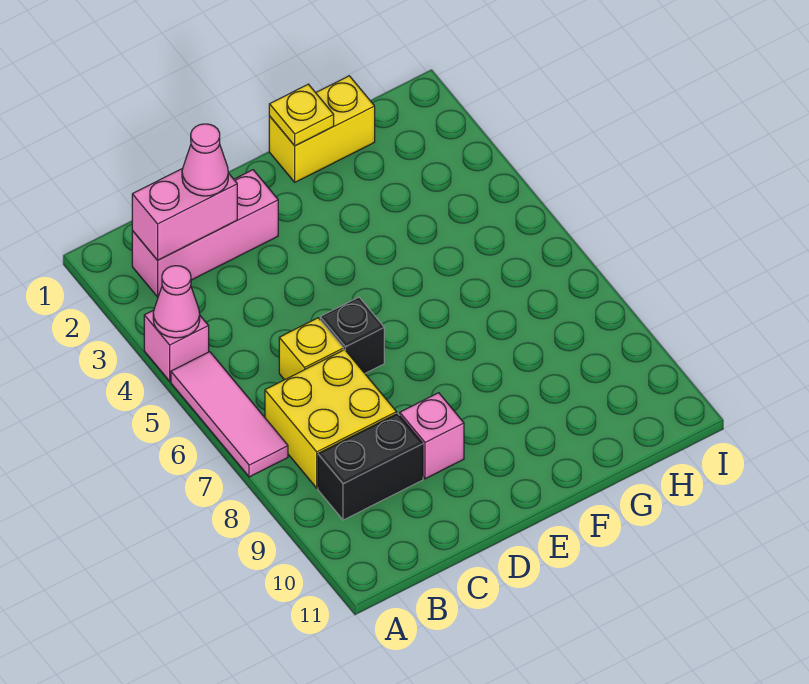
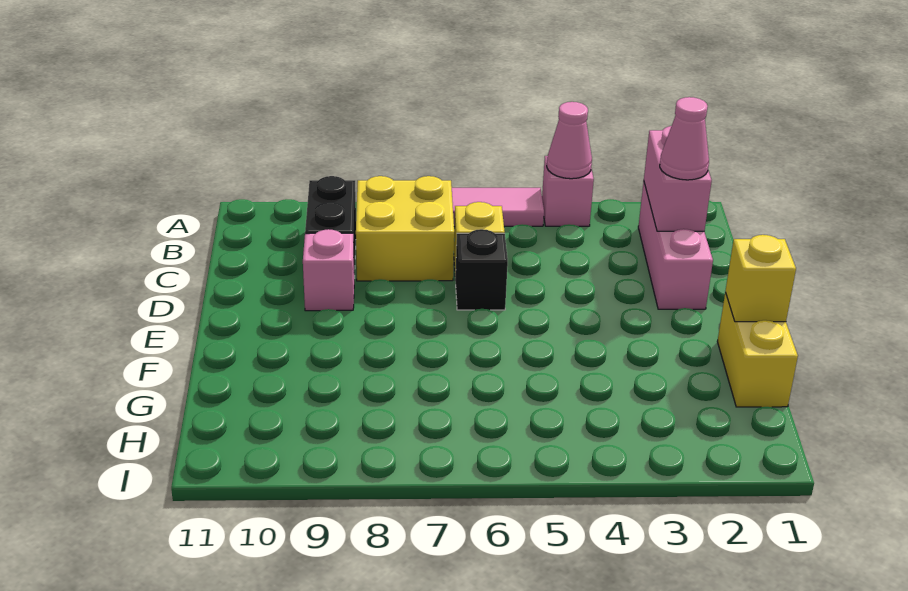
yellow 1x1 plate [269,84,334,146] -> yellow 1x1 brick [725,235,796,322]

